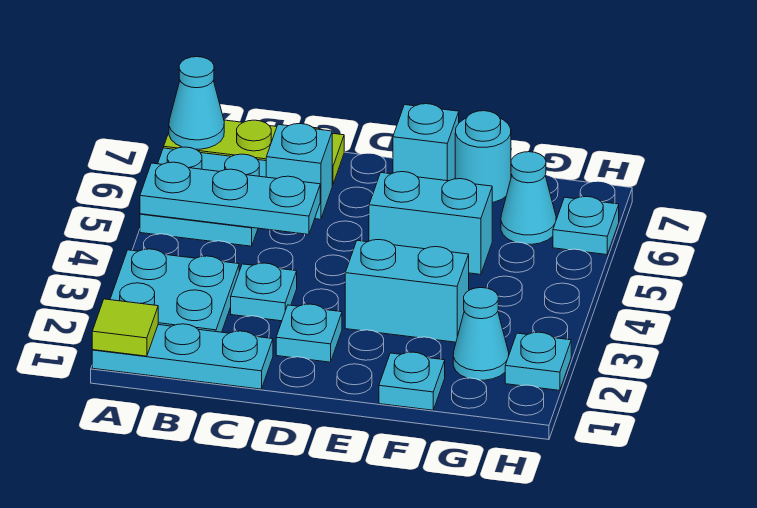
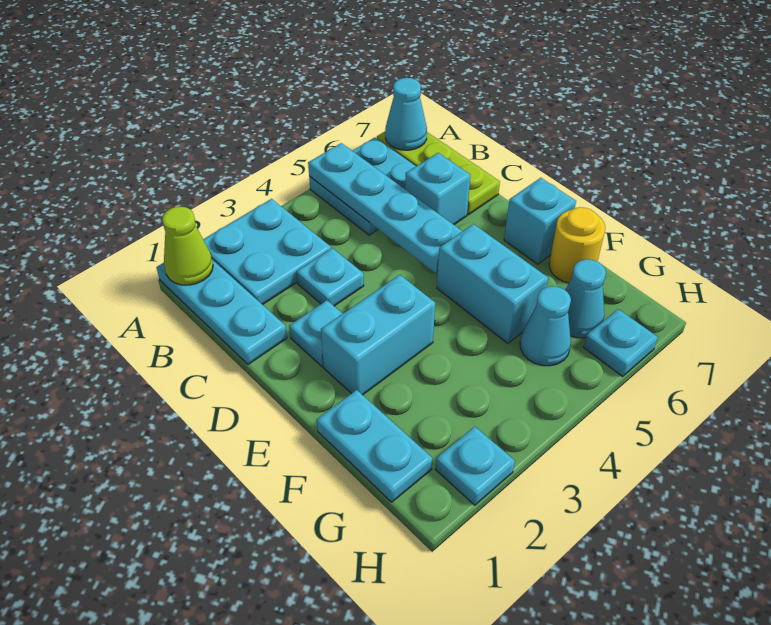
lime 1x1 tile [92,299,158,356] -> lime 1x1 cone [162,207,213,285]
cyan 1x3 plate [140,162,320,234] -> cyan 1x4 plate [308,143,462,273]
cyan 1x2 brick [345,240,469,342] -> cyan 1x2 brick turned to [321,275,435,395]
cyan 1x1 plate [379,352,445,410] -> cyan 1x2 plate [317,390,432,502]
cyan 1x1 round brick [455,111,511,202] -> yellow 1x1 round brick [549,207,605,283]
cyan 1x1 cone [453,288,509,380] -> cyan 1x1 cone moved to [520,286,571,366]

